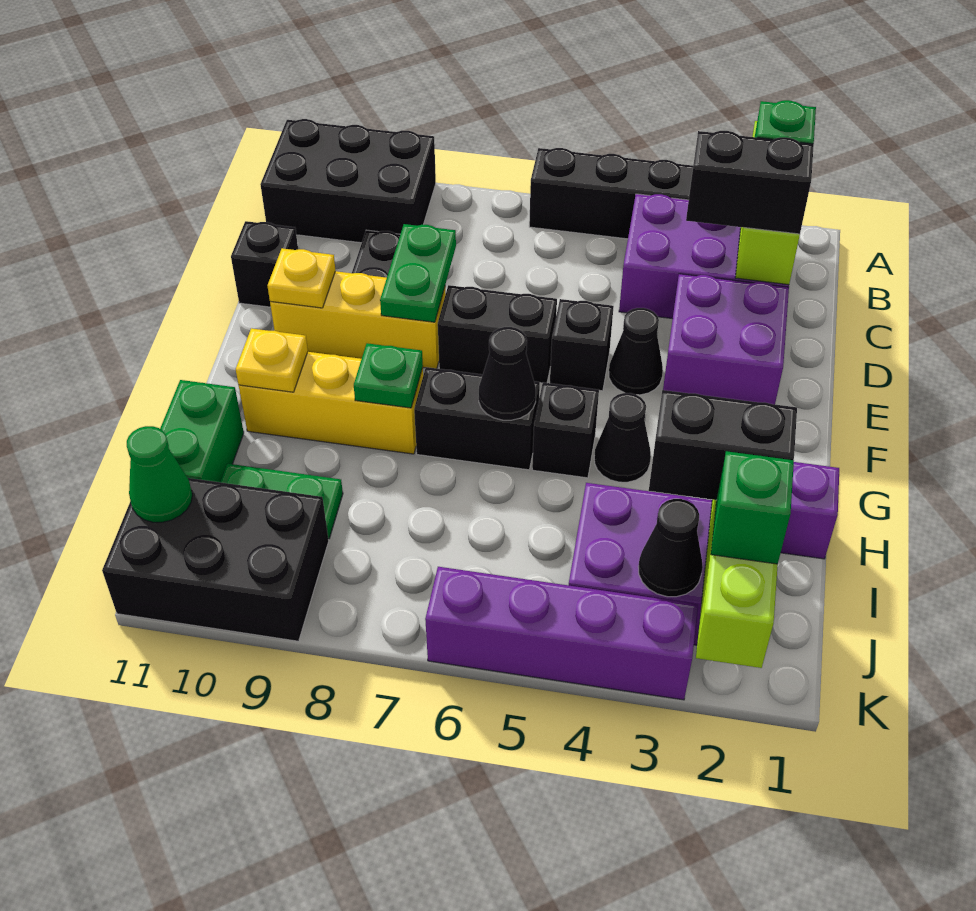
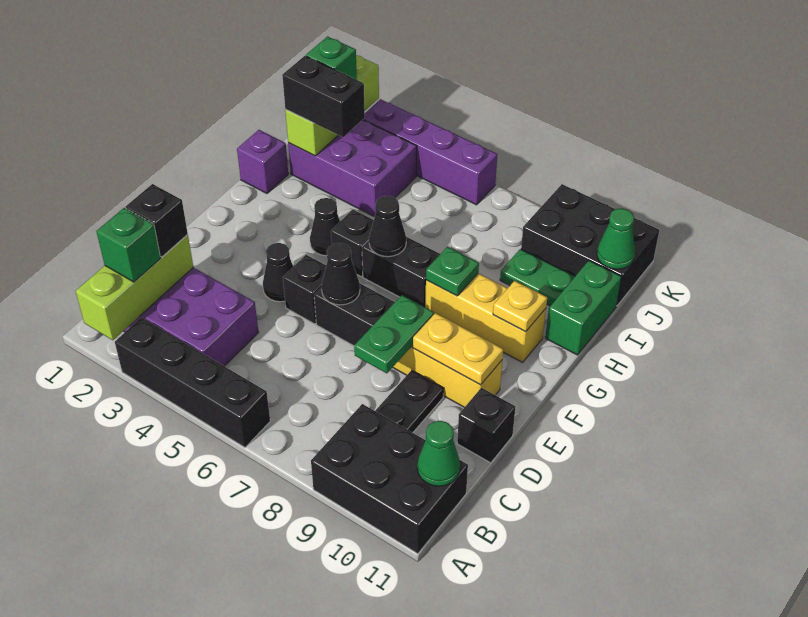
none -> green 1x1 cone [417,421,460,486]
black 1x2 brick [686,131,814,234] -> black 1x1 brick [126,184,188,257]
purple 2x2 brick [663,274,789,404] -> none
yellow 1x1 plate [268,248,336,308] -> yellow 1x2 plate [413,313,503,385]
black 1x1 cone [638,499,703,597] -> black 1x1 cone moved to [322,243,360,305]

